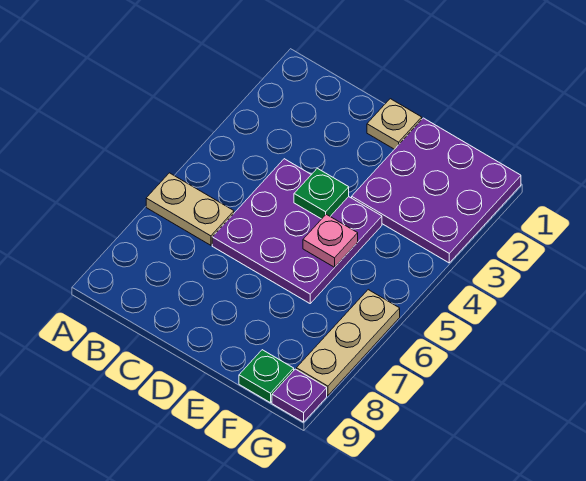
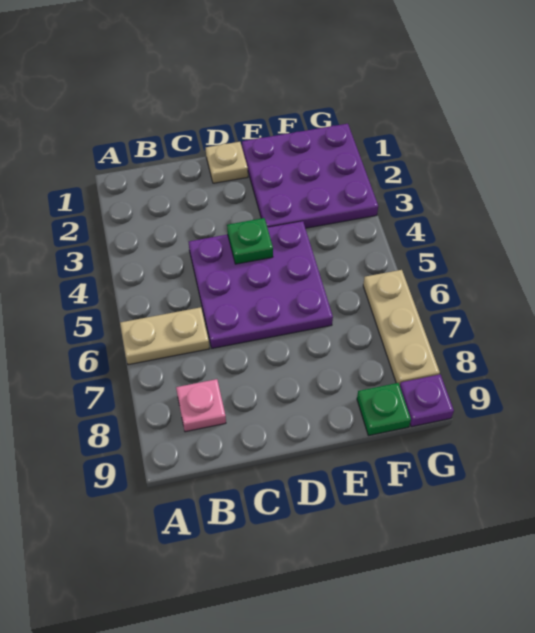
pink 1x1 plate [303,214,358,267] -> pink 1x1 plate moved to [176,379,226,432]

